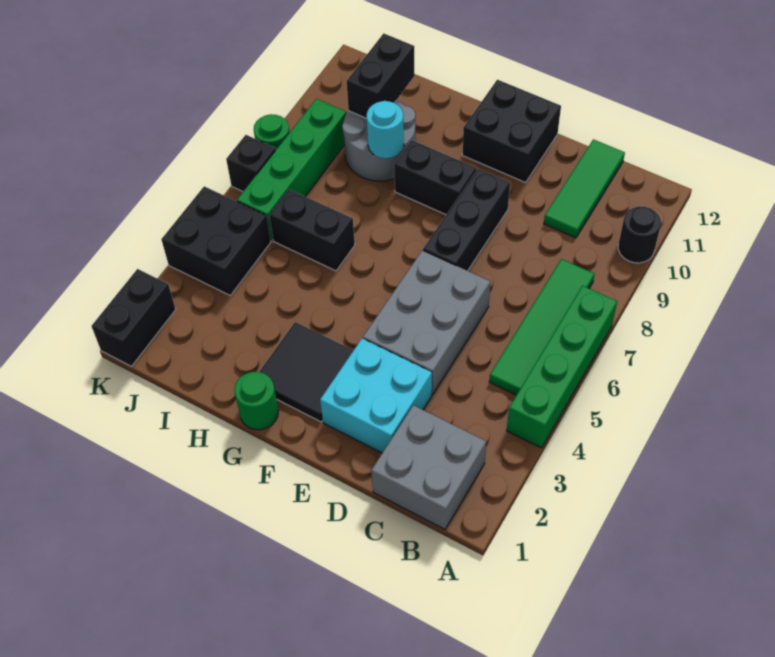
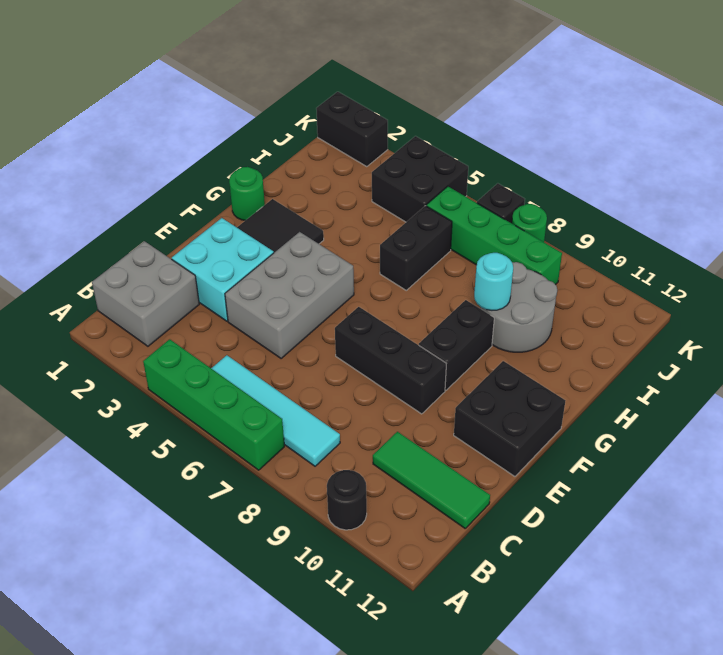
green 1x4 tile [489,259,594,395] -> cyan 1x4 tile [211,355,340,466]
grey 2x3 brick [363,250,490,395] -> grey 2x3 brick turned to [225,232,354,359]
black 1x2 brick [346,33,414,119] -> none

